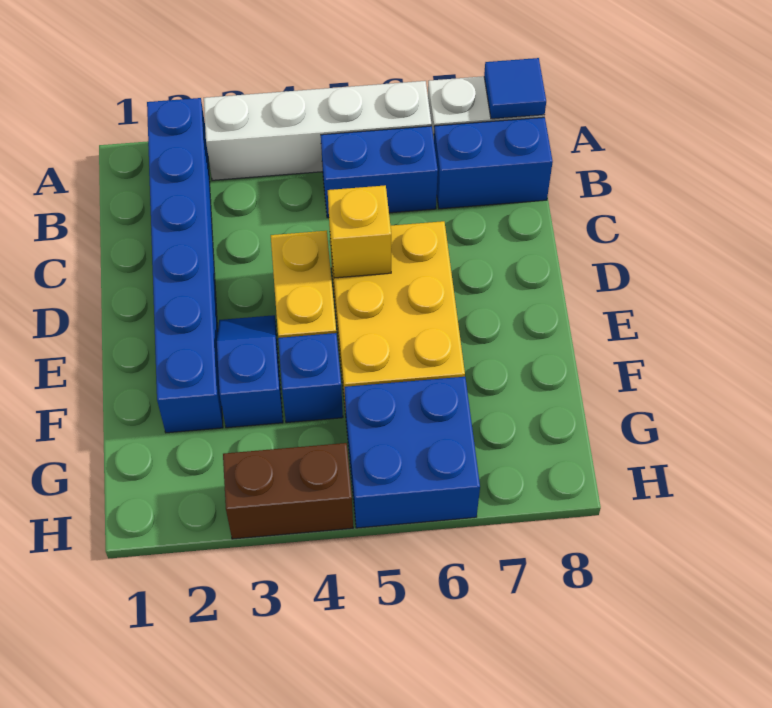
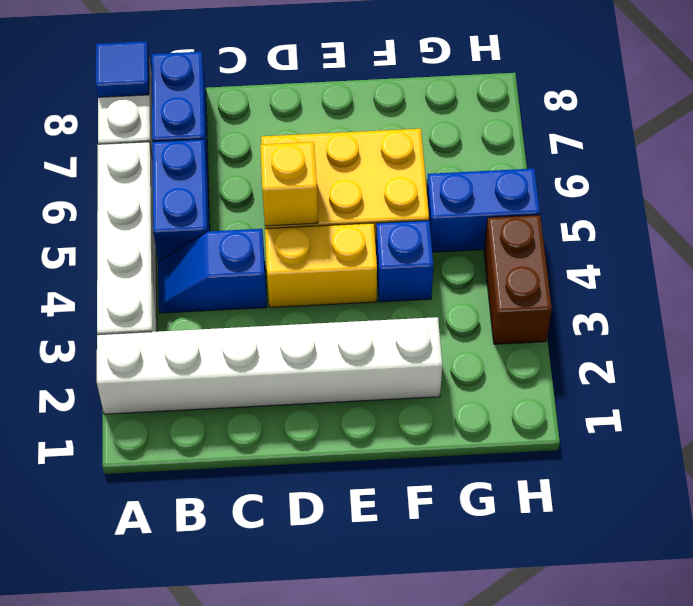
blue 1x6 brick [147,98,223,433] -> white 1x6 brick [97,317,442,414]
blue 1x2 slope [217,315,283,428] -> blue 1x2 slope moved to [158,229,267,313]
blue 2x2 brick [345,377,480,528] -> blue 1x2 brick [427,169,540,252]

